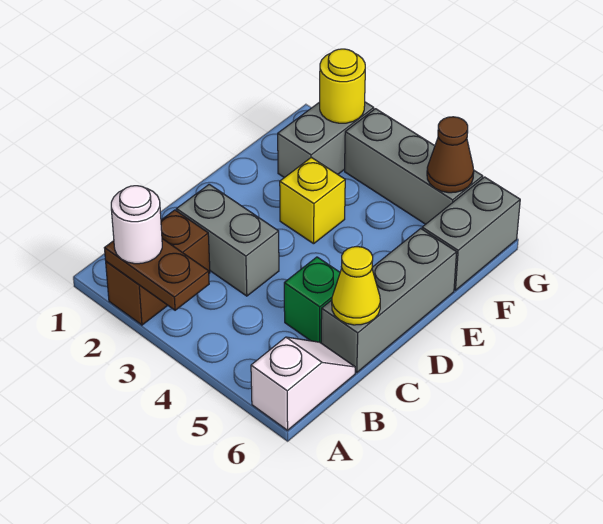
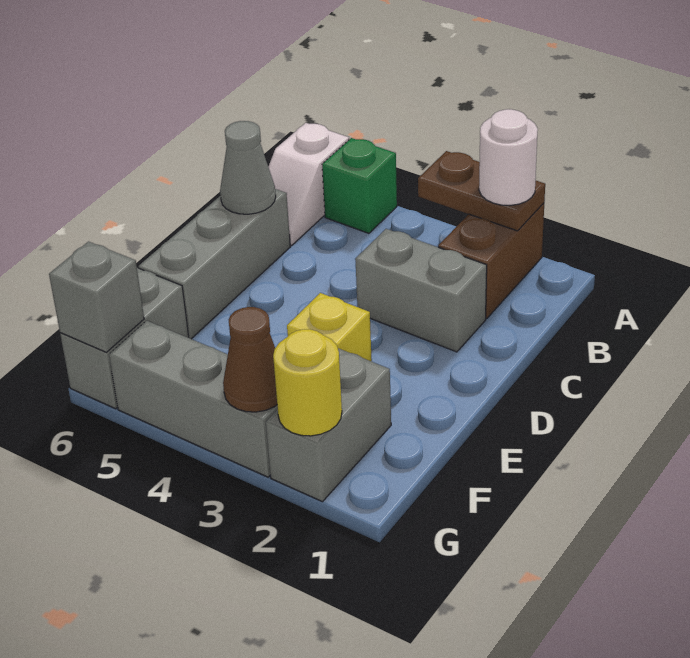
green 1x1 brick [284,257,340,343] -> green 1x1 brick moved to [322,138,397,233]
yellow 1x1 cone [332,247,380,325] -> grey 1x1 cone [220,121,276,214]
brown 1x1 cone [427,117,474,193] -> brown 1x1 cone moved to [223,307,277,412]
none -> grey 1x1 brick [49,242,144,352]

